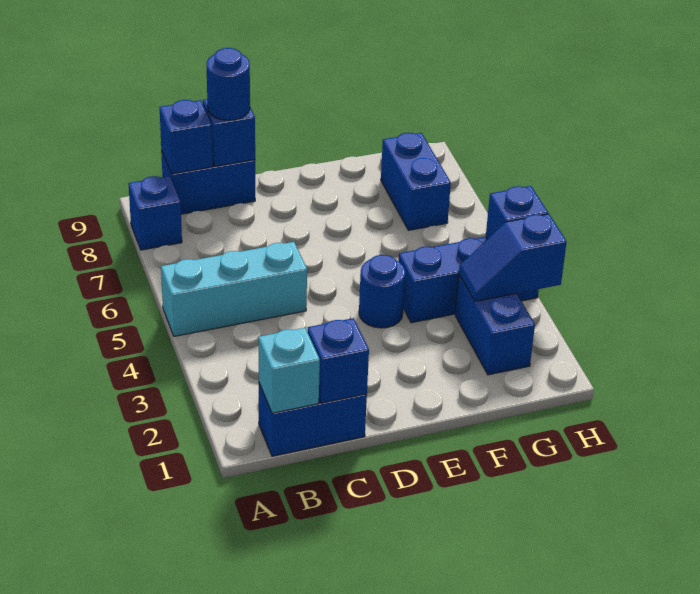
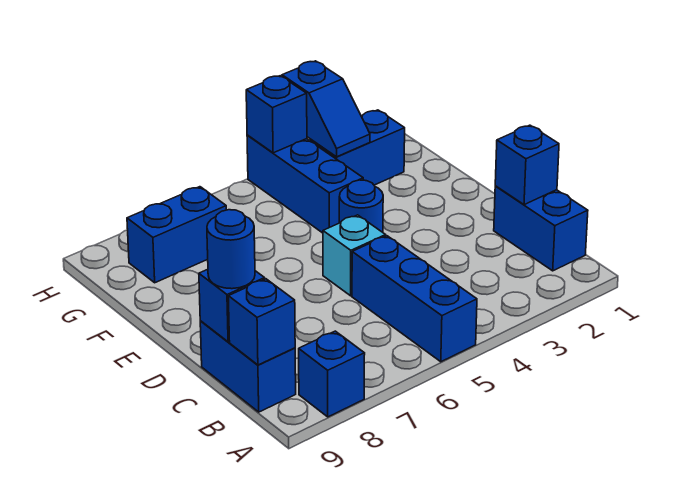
cyan 1x3 brick [161,242,307,336] -> blue 1x3 brick [352,236,477,362]
cyan 1x1 brick [258,328,320,413] -> cyan 1x1 brick moved to [323,215,386,296]

